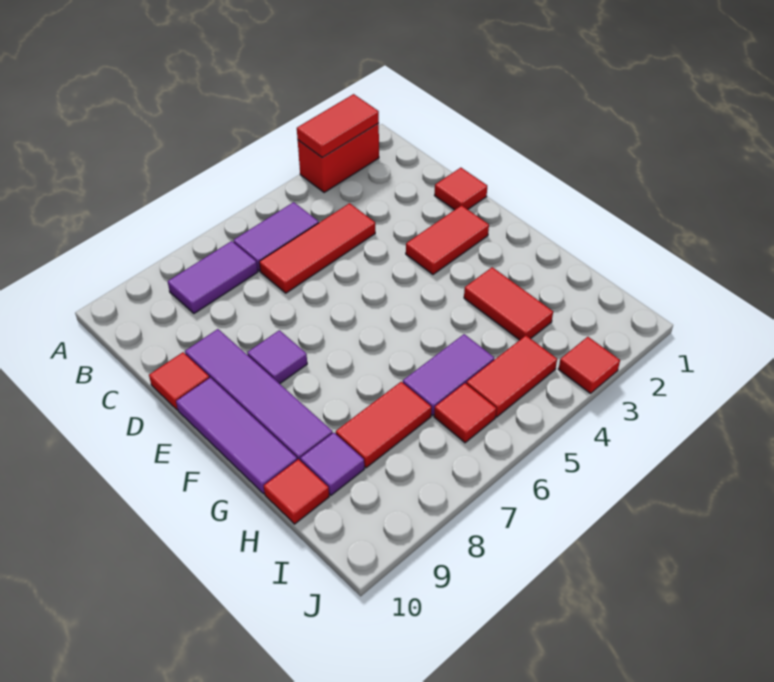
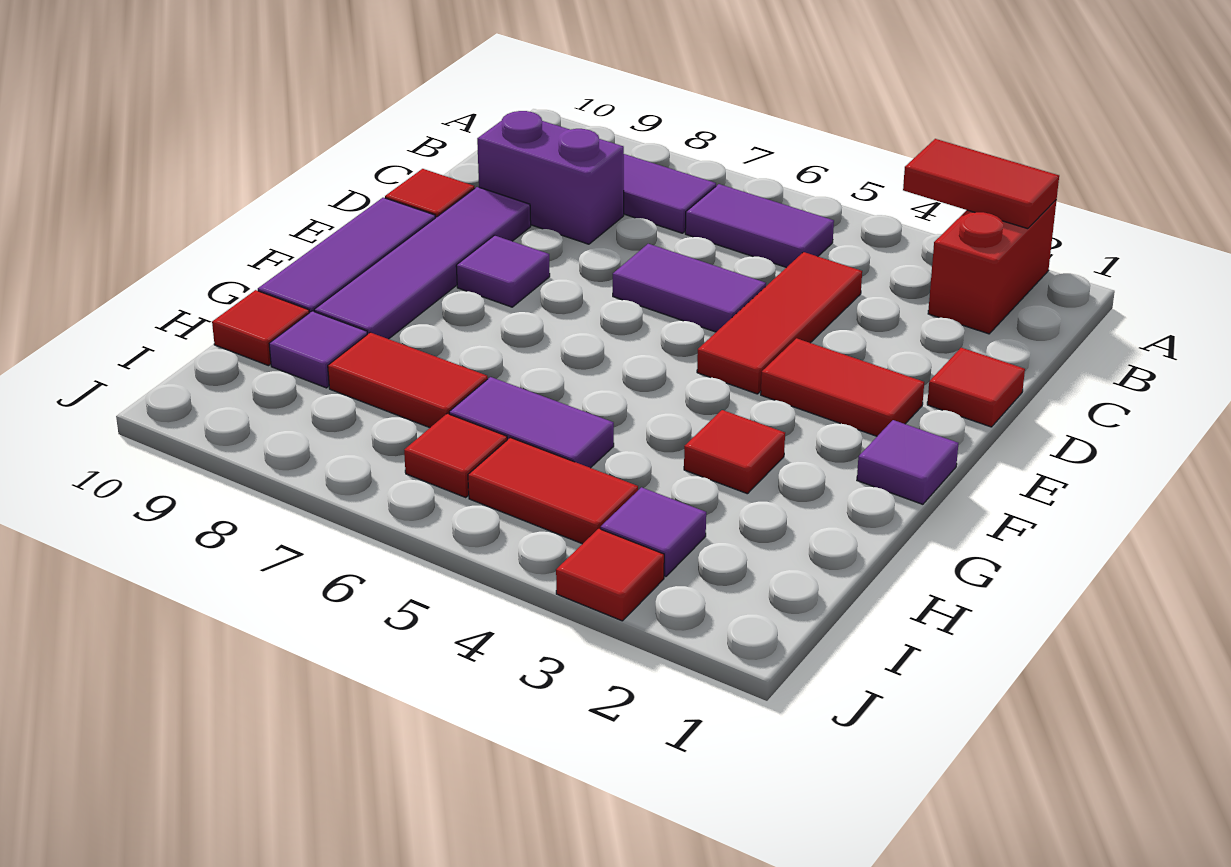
red 1x2 brick [298,123,379,193] -> red 1x2 brick turned to [928,200,1056,334]
red 1x3 tile [259,203,375,293] -> red 1x3 tile turned to [697,252,862,394]
none -> purple 1x2 brick [477,111,624,244]
none -> purple 1x2 tile [613,244,766,332]
none -> purple 1x1 tile [857,420,958,504]
red 1x2 tile [464,267,553,340] -> red 1x1 tile [684,410,785,494]
none -> purple 1x1 tile [601,487,706,577]

